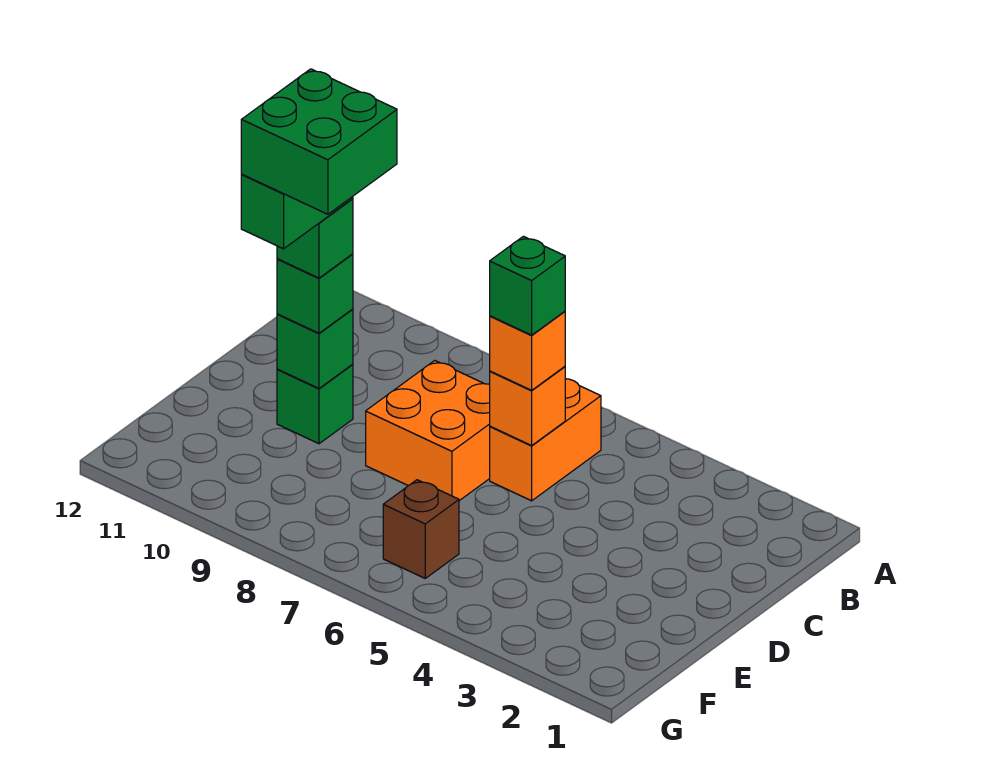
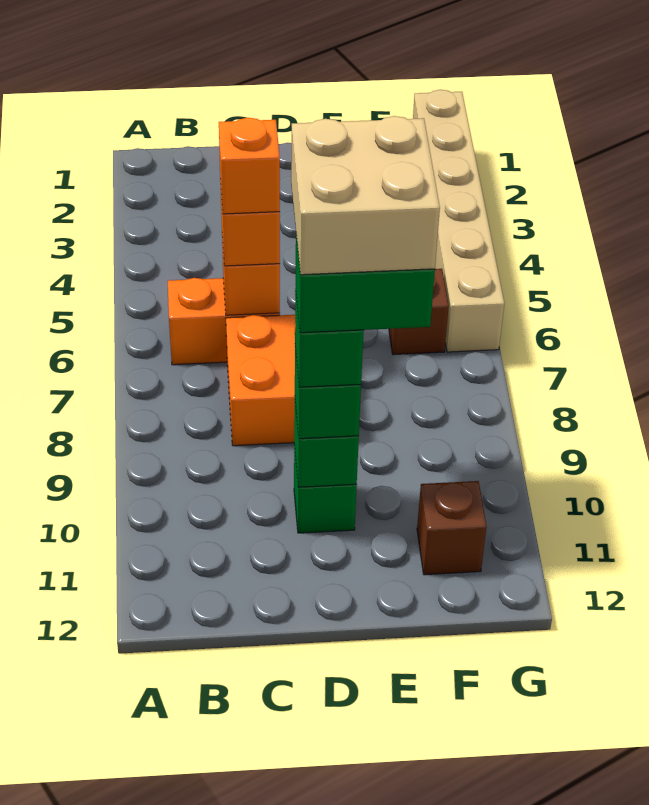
green 1x1 brick [490,236,565,335] -> orange 1x1 brick [219,118,280,214]
green 2x2 brick [241,69,397,214] -> tan 2x2 brick [291,116,440,275]
none -> brown 1x1 brick [417,481,487,575]
none -> tan 1x6 brick [413,90,504,352]

